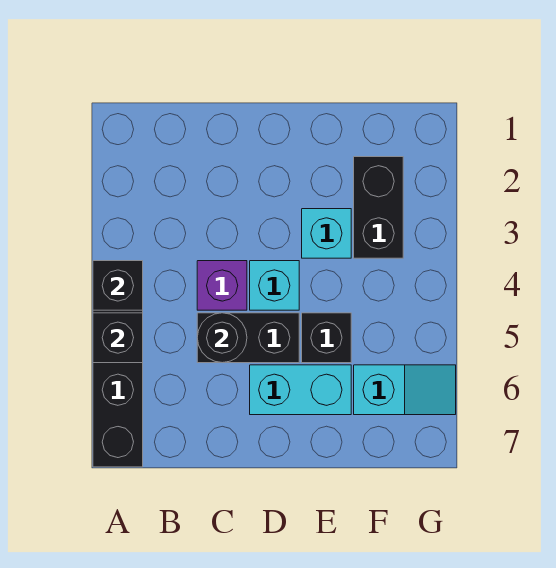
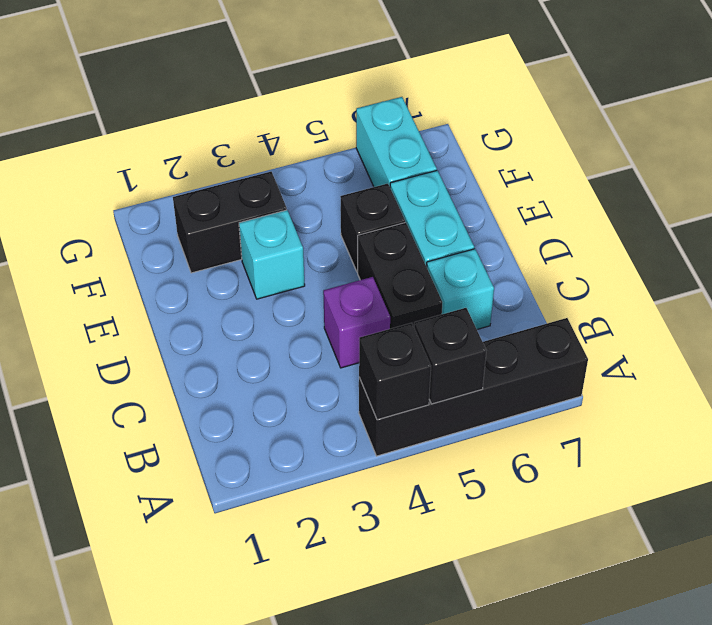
black 1x1 round brick [197,313,247,363] -> none
cyan 1x1 brick [250,261,299,310] -> cyan 1x1 brick moved to [427,249,494,329]
cyan 1x2 slope [354,365,456,415] -> cyan 1x2 brick [356,97,437,187]

